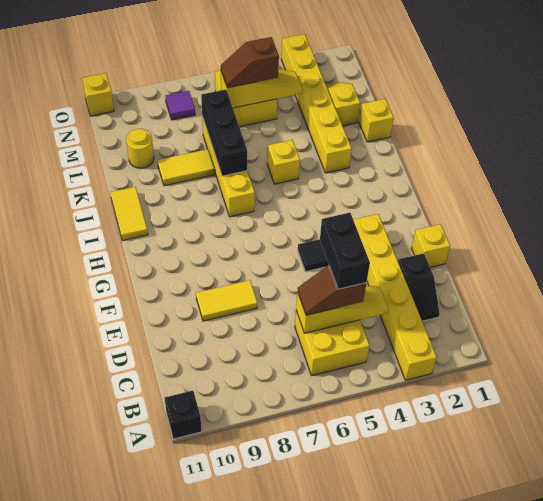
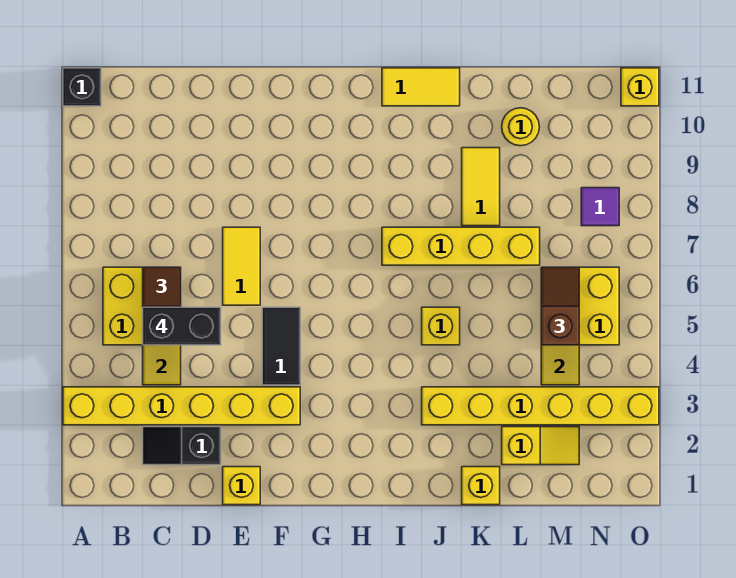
yellow 1x2 tile [196,280,257,321] -> yellow 1x2 tile moved to [223,227,260,305]
black 1x3 brick [201,90,247,176] -> none

